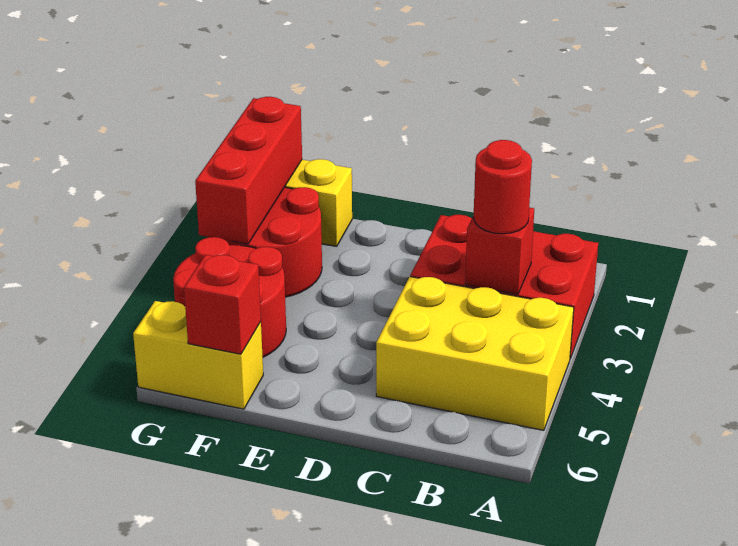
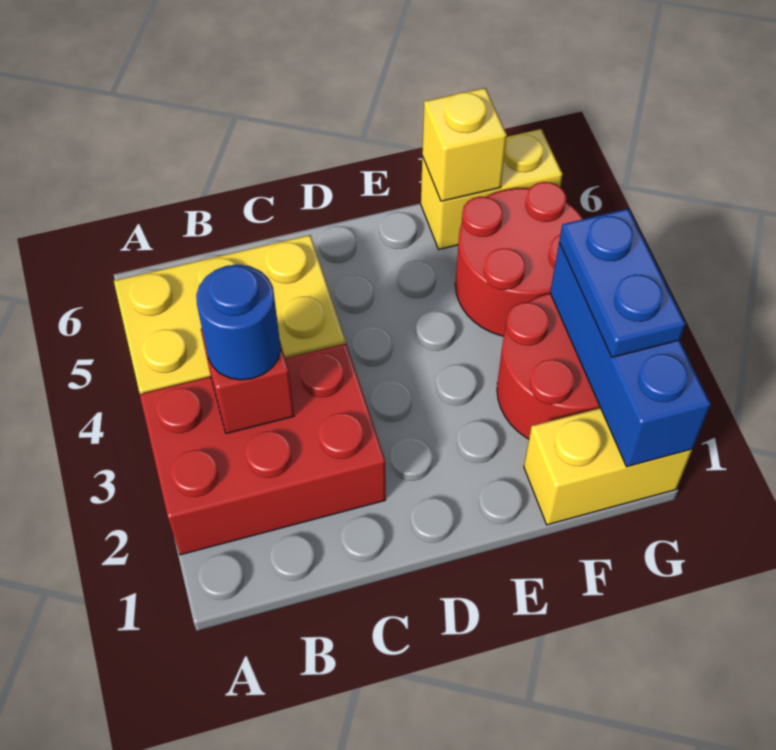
red 1x1 round brick [473,140,532,234] -> blue 1x1 round brick [196,265,281,380]
red 1x1 brick [184,255,261,354] -> yellow 1x1 brick [422,88,507,201]
red 1x3 brick [195,97,302,244] -> blue 1x3 brick [550,243,711,467]
none -> blue 1x2 plate [559,209,685,357]

